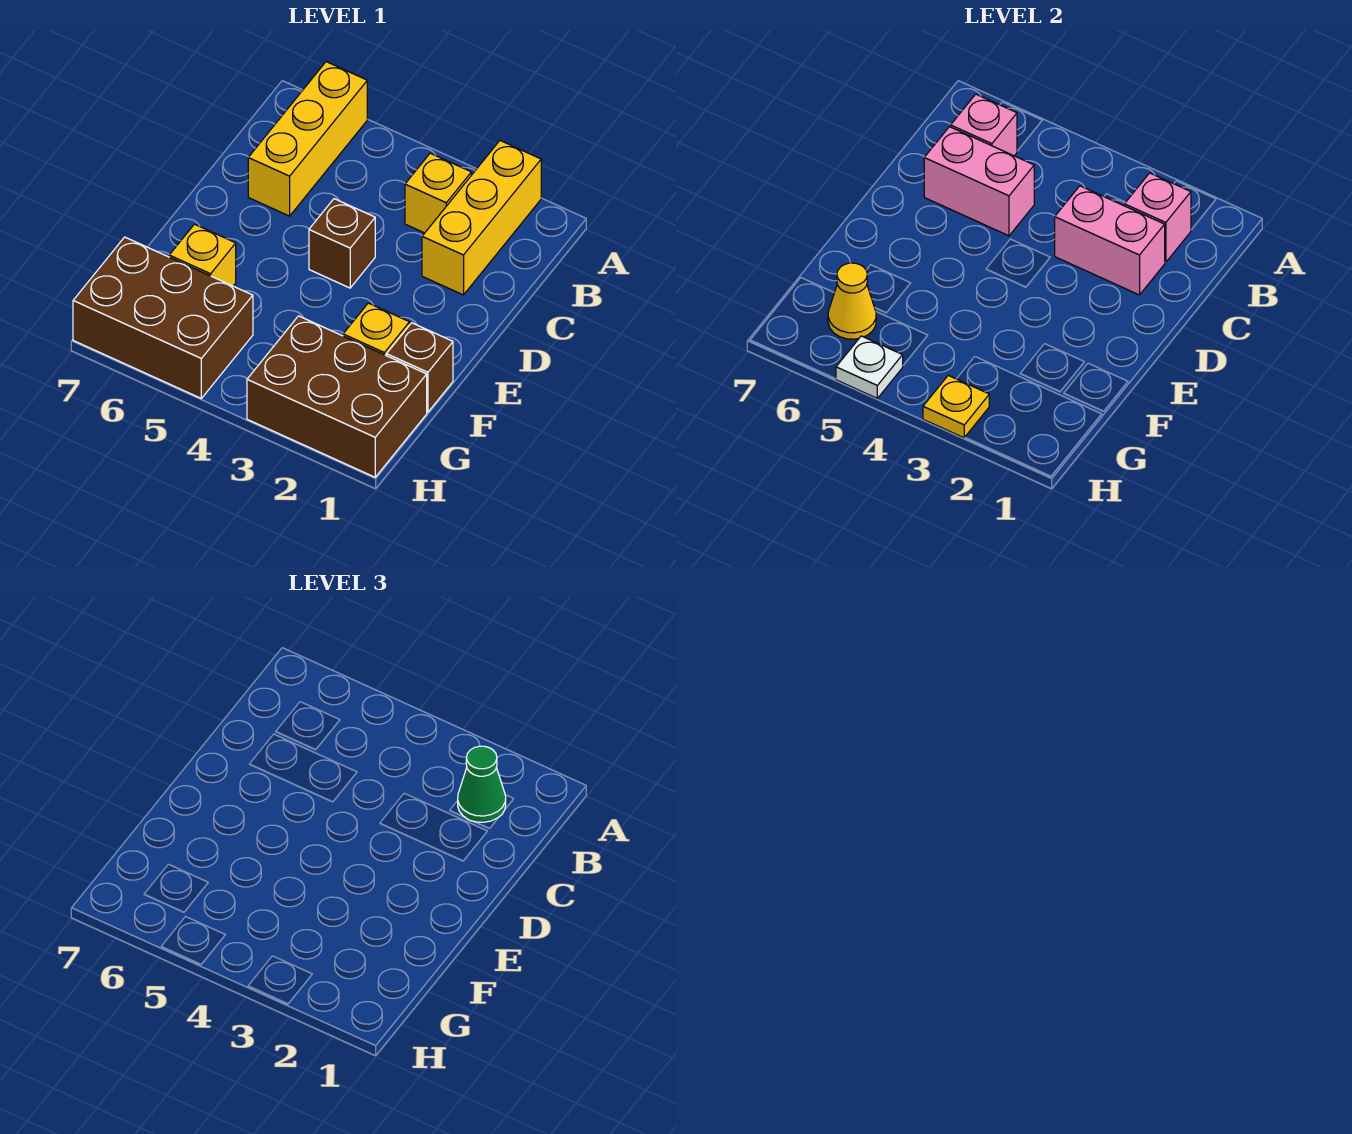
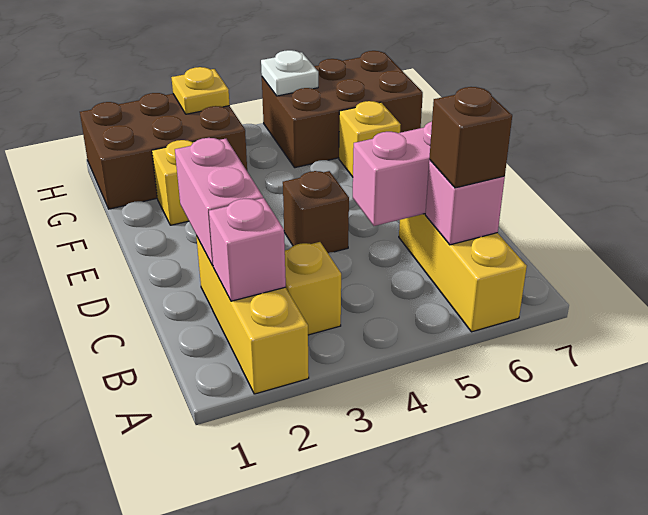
green 1x1 cone [458,746,506,822] -> none
pink 1x2 brick [1055,186,1165,295] -> pink 1x2 brick turned to [175,138,263,266]
brown 1x1 brick [387,323,453,412] -> brown 1x1 brick moved to [429,87,512,188]
yellow 1x1 cone [828,263,876,339] -> none

